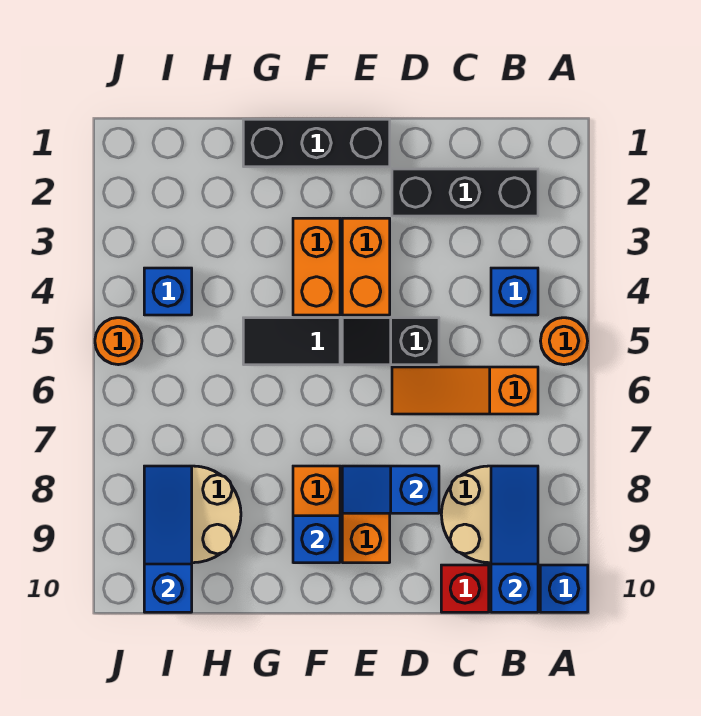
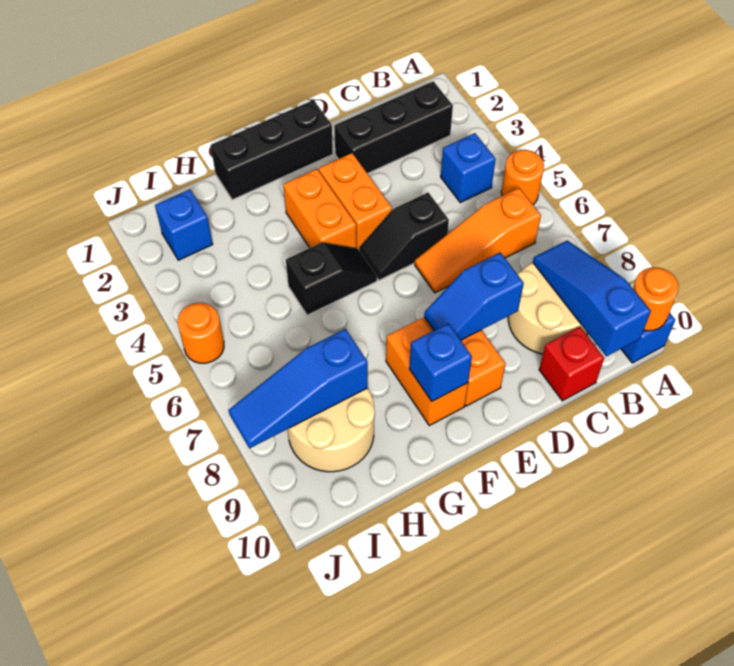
none -> orange 1x1 round brick [633,267,679,331]
black 1x2 tile [243,318,340,365] -> black 1x2 slope [286,243,377,315]
blue 1x1 brick [144,268,192,315] -> blue 1x1 brick moved to [155,190,213,260]
blue 1x3 slope [144,466,192,612] -> blue 1x3 slope turned to [229,329,368,448]

